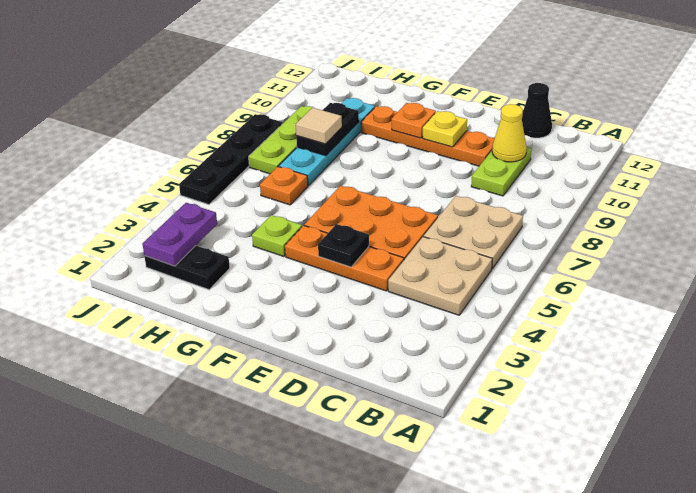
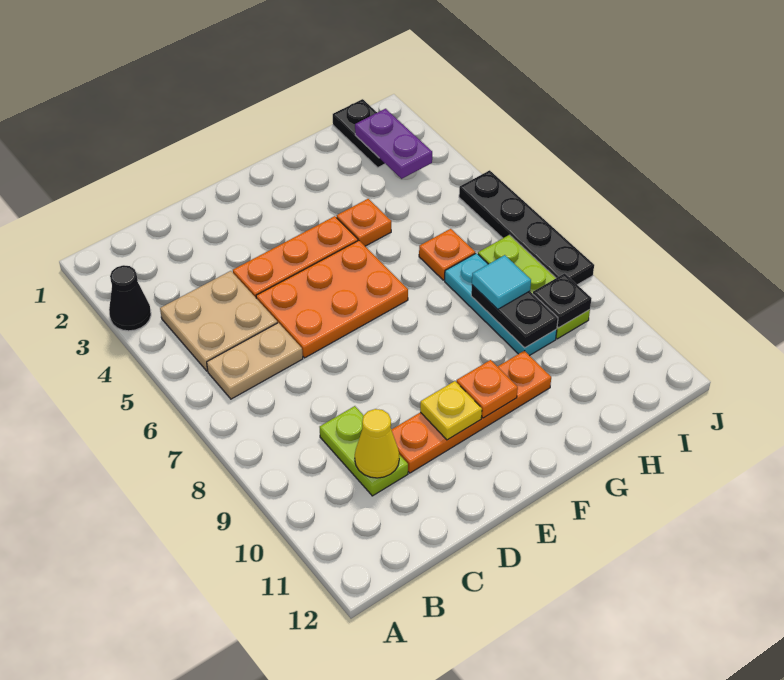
tan 2x2 plate [424,196,523,269] -> tan 1x2 plate [207,323,303,399]
black 1x1 cone [522,83,552,138] -> black 1x1 cone moved to [109,265,151,331]
black 1x1 plate [318,224,369,267] -> black 1x1 plate moved to [533,273,592,328]
lime 1x1 plate [252,215,302,257] -> orange 1x1 plate [337,199,391,246]
black 1x2 plate [144,246,230,290] -> black 1x2 plate turned to [333,99,385,167]
cyan 1x4 plate [279,98,375,186] -> cyan 1x3 plate [445,253,557,356]
tan 1x1 tile [296,108,342,144] -> cyan 1x1 tile [472,255,531,309]

